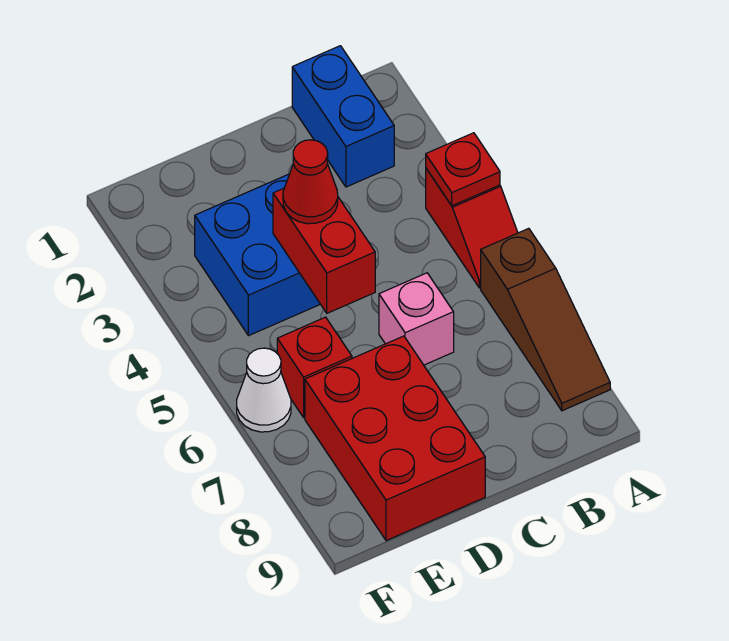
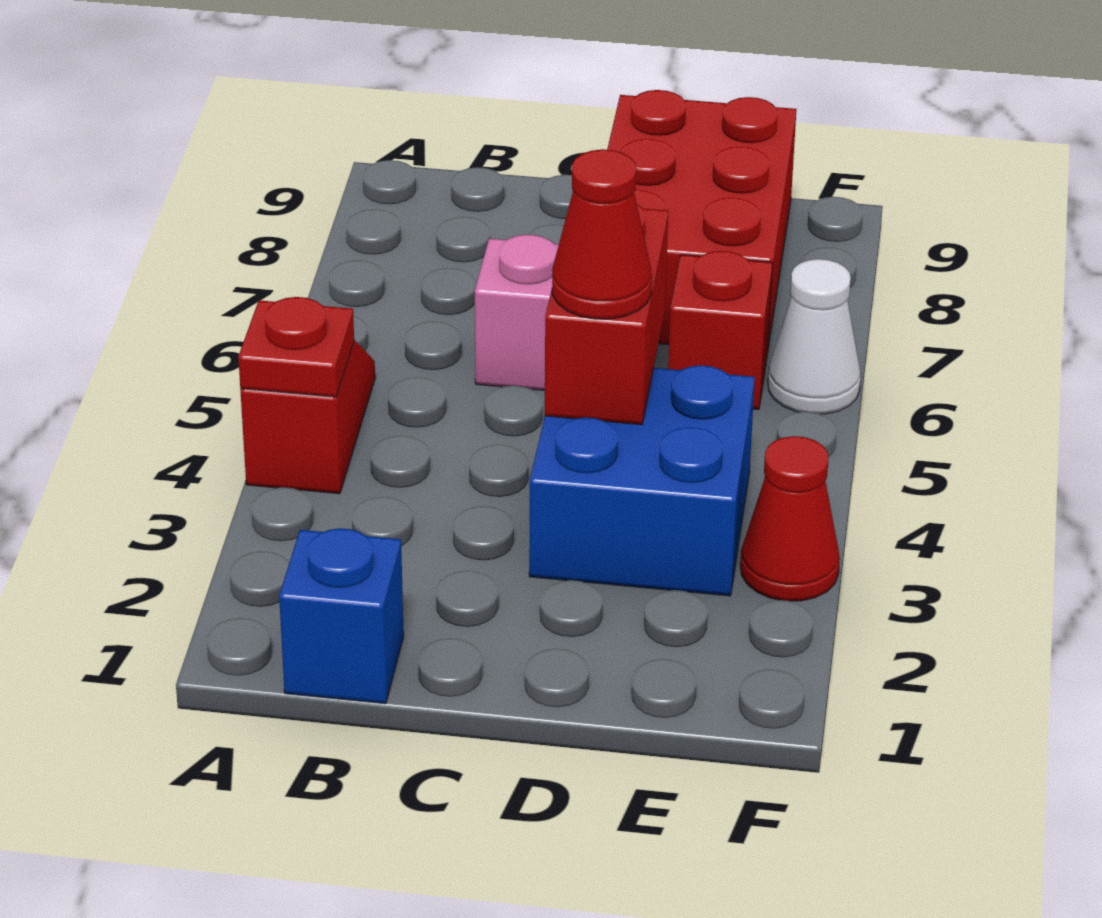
brown 1x3 slope [481,228,610,411] -> none
blue 1x2 brick [292,46,394,187] -> blue 1x1 brick [279,528,404,704]
none -> red 1x1 cone [740,436,840,601]

